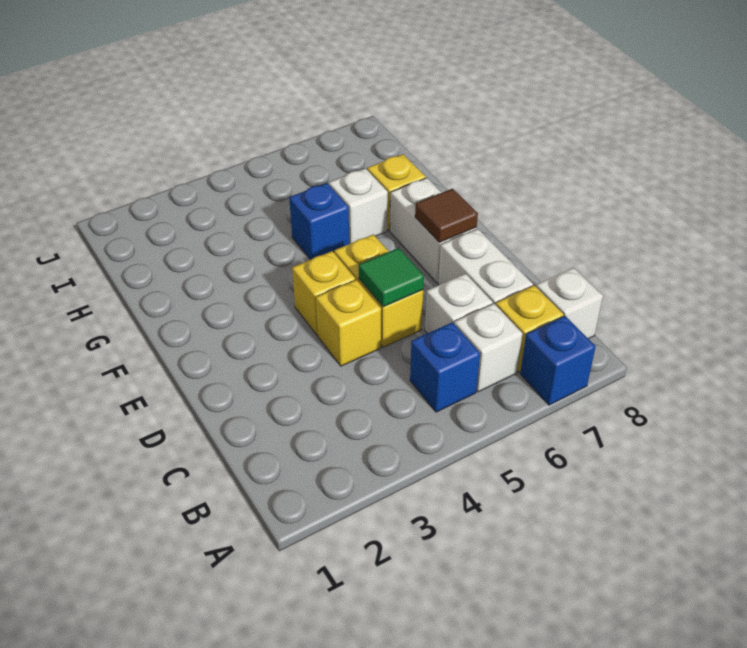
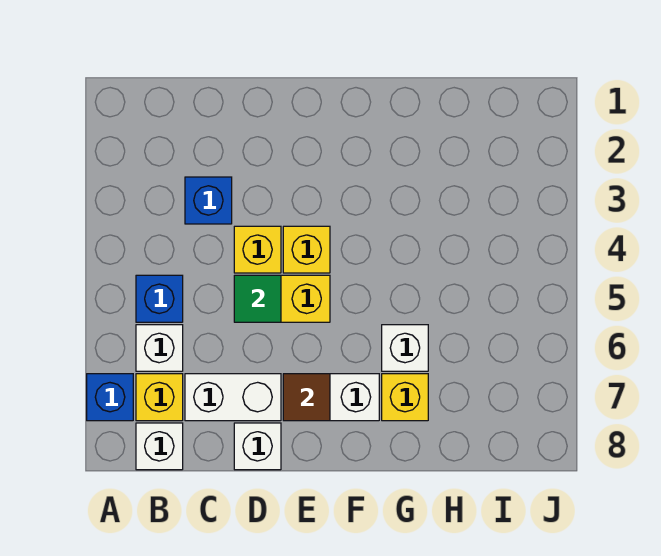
white 1x1 brick [425,274,493,333] -> white 1x1 brick moved to [234,423,281,470]
blue 1x1 brick [289,183,349,260] -> blue 1x1 brick moved to [185,177,232,224]

